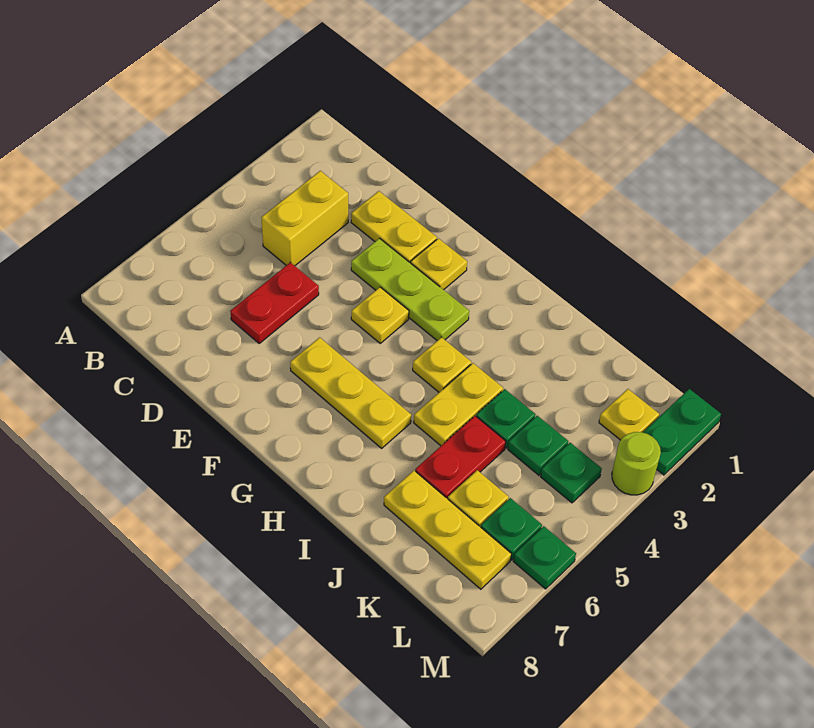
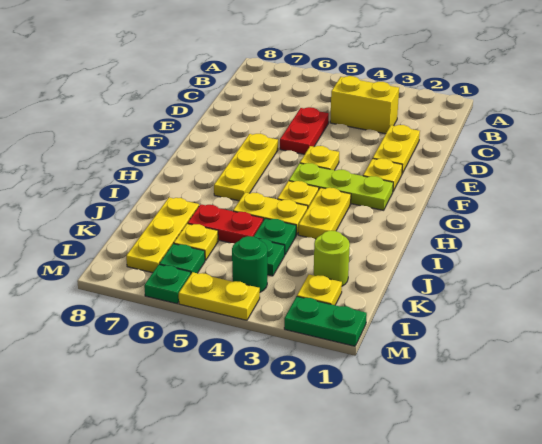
red 1x2 plate [230,262,319,343] -> red 1x2 plate turned to [280,107,329,154]
lime 1x3 plate [351,238,469,341] -> lime 1x3 plate turned to [289,163,393,210]
none -> yellow 1x2 plate [298,188,351,239]
green 1x1 plate [541,443,602,503] -> green 1x1 round brick [232,236,267,292]
lime 1x1 round brick [612,432,661,495] -> lime 1x1 round brick moved to [314,231,350,286]
none -> yellow 1x2 plate [179,272,260,320]

